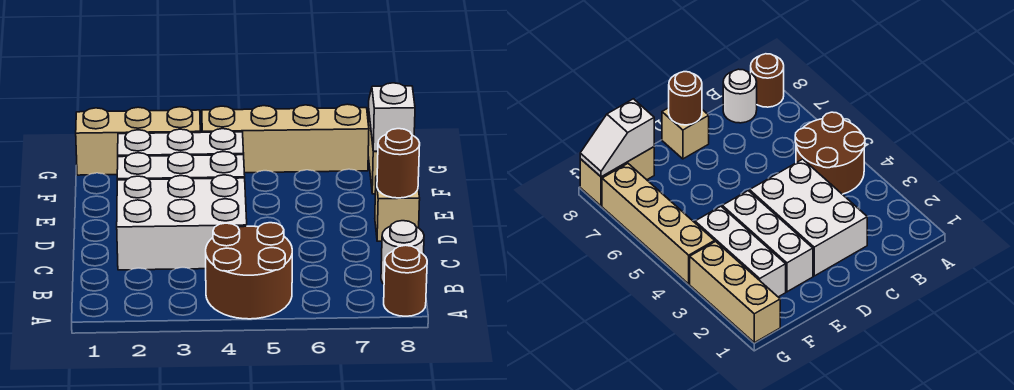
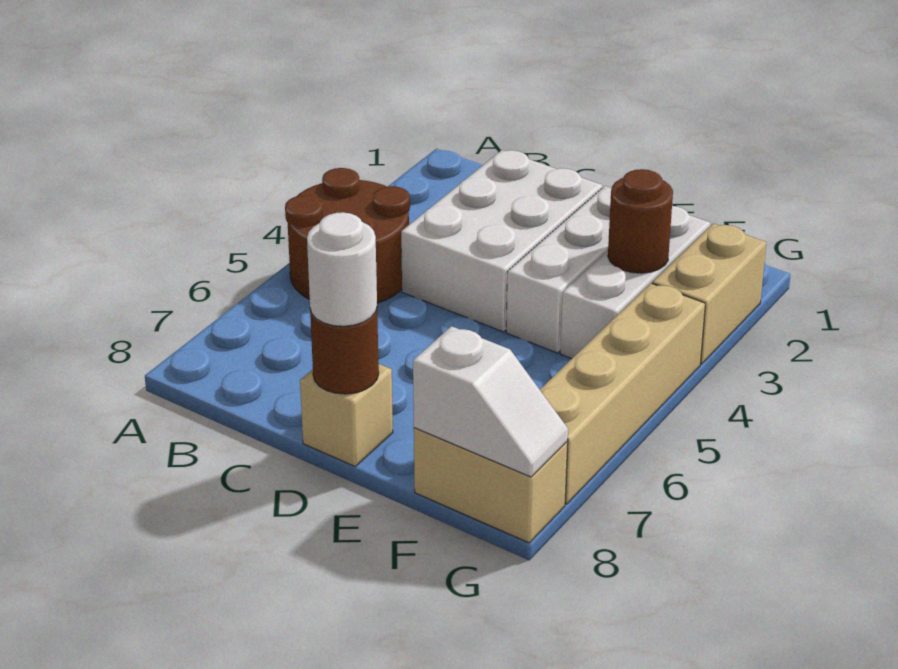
brown 1x1 round brick [384,245,427,316] -> brown 1x1 round brick moved to [608,169,673,273]
white 1x1 round brick [381,221,424,284] -> white 1x1 round brick moved to [307,212,377,326]
tan 1x3 brick [76,107,200,175] -> tan 1x2 brick [652,224,766,364]

